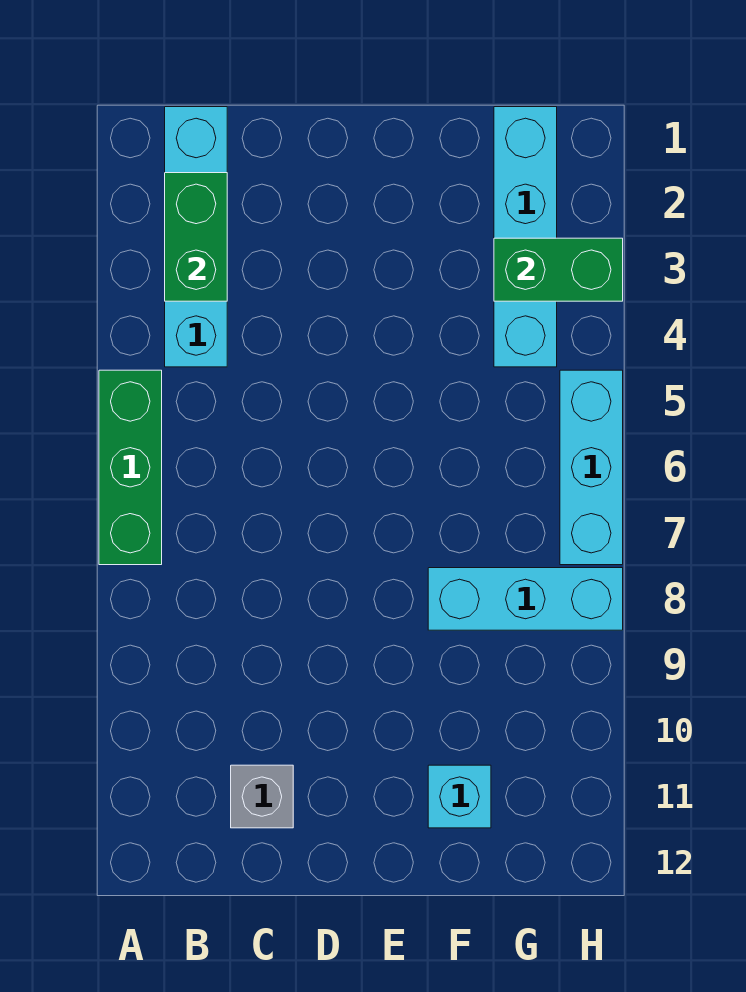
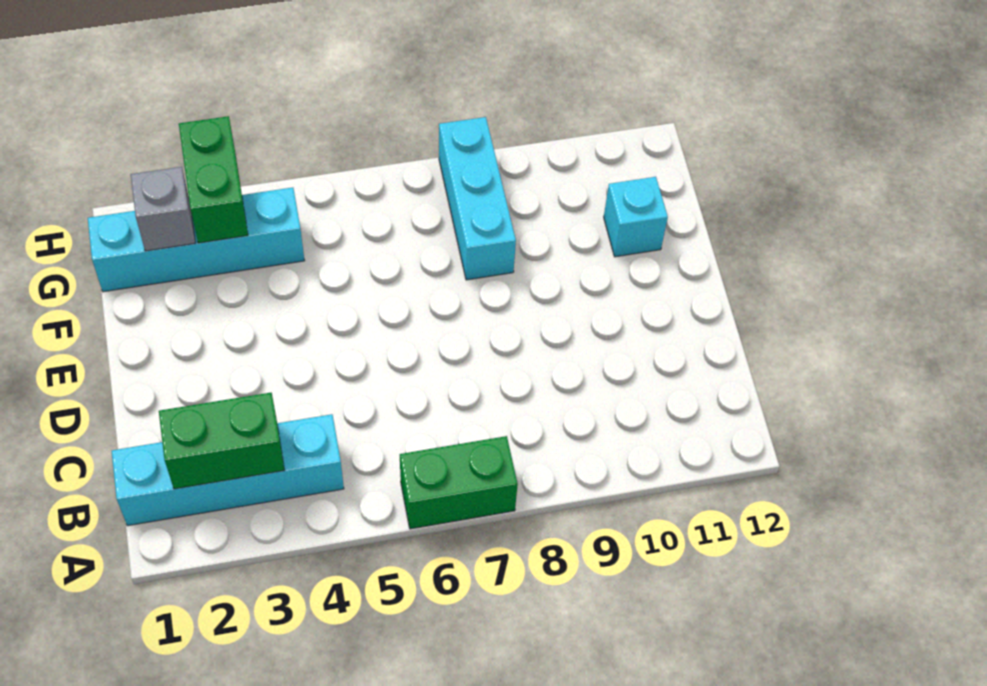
green 1x3 brick [99,370,162,565] -> green 1x2 brick [400,436,518,529]
grey 1x1 brick [231,765,293,828] -> grey 1x1 brick moved to [131,167,195,251]
cyan 1x3 brick [560,370,623,565] -> none

